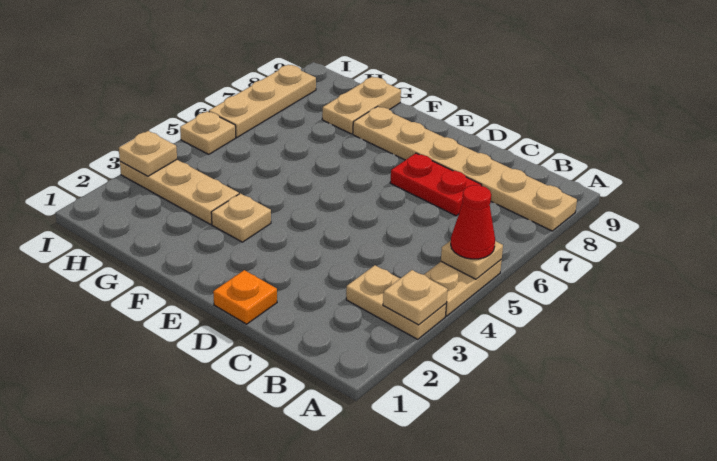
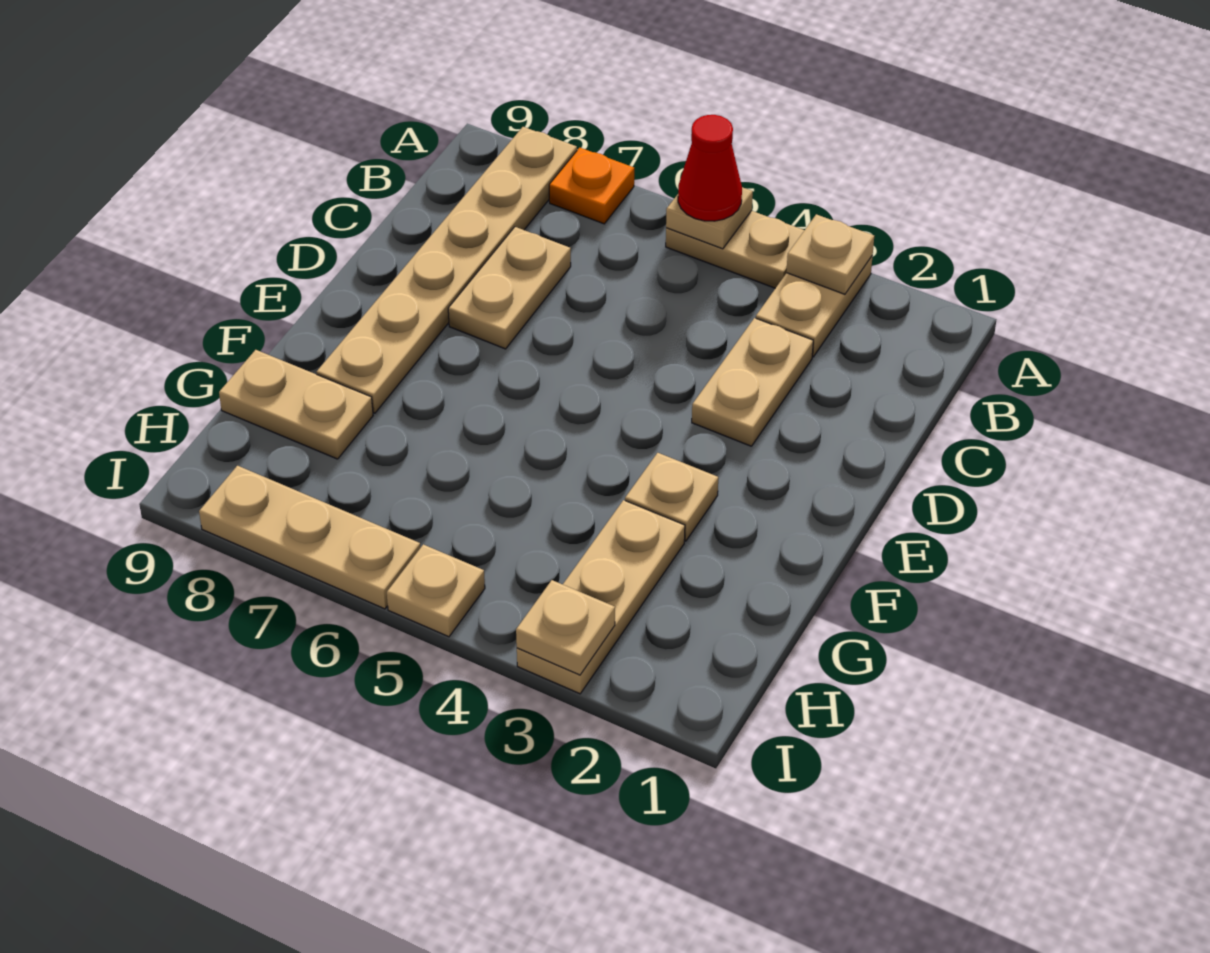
none -> tan 1x2 plate [692,318,813,446]
red 1x2 plate [390,153,482,216] -> tan 1x2 plate [448,227,571,349]
orange 1x1 plate [213,270,277,324] -> orange 1x1 plate moved to [549,148,634,224]

